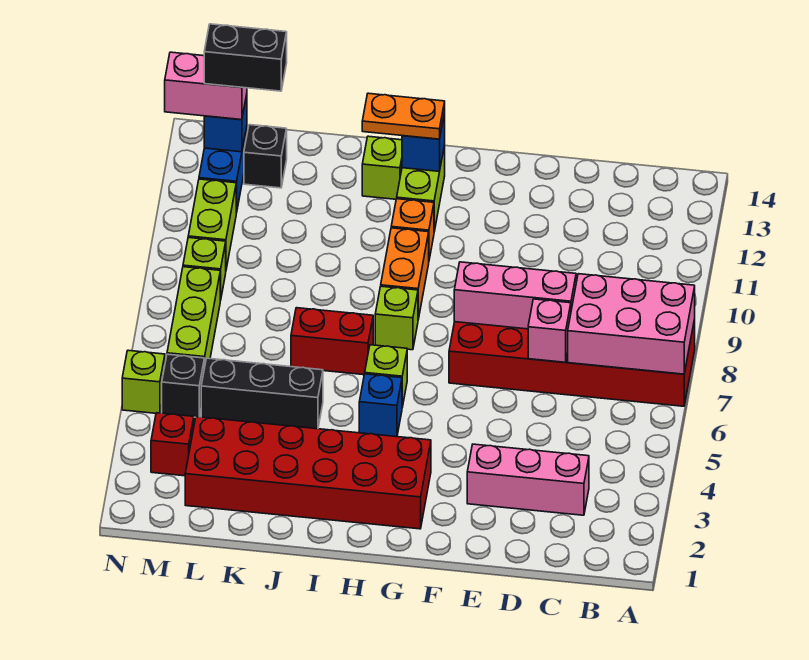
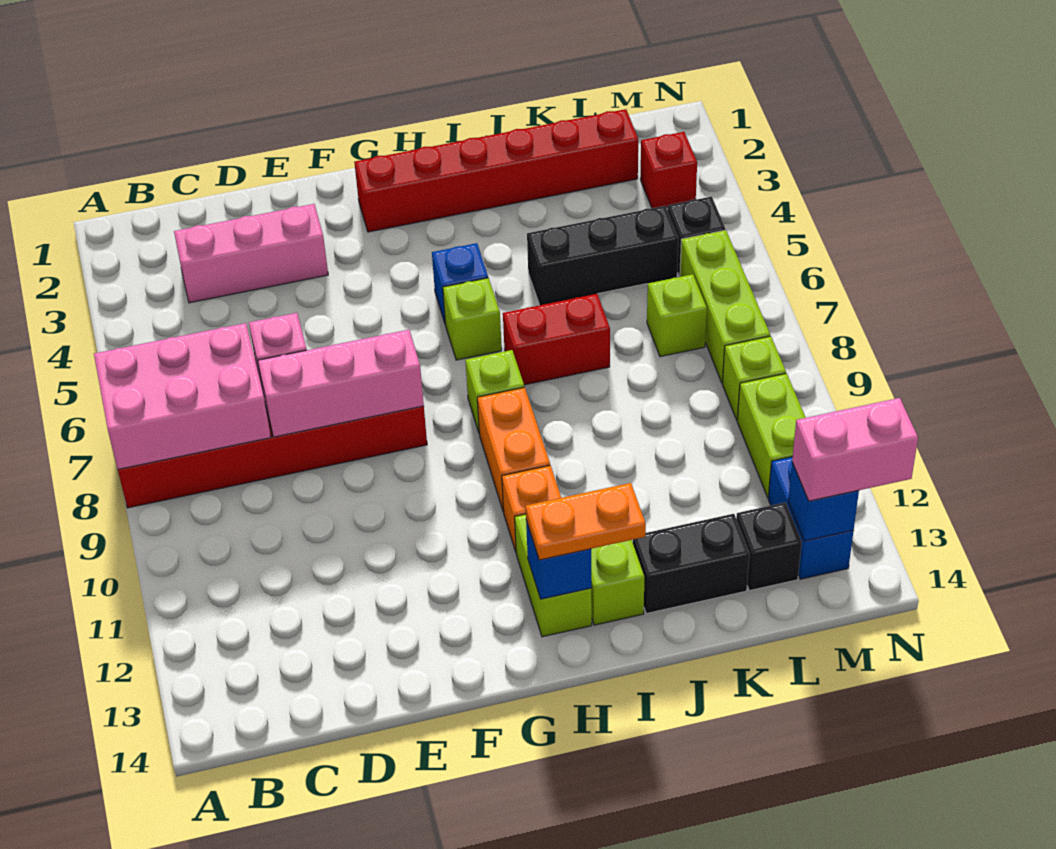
red 2x6 brick [185,417,431,529] -> red 1x6 brick [354,109,638,232]
black 1x2 brick [204,24,287,91] -> black 1x2 brick moved to [633,514,750,614]
lime 1x1 brick [122,350,165,413] -> lime 1x1 brick moved to [647,274,707,357]

